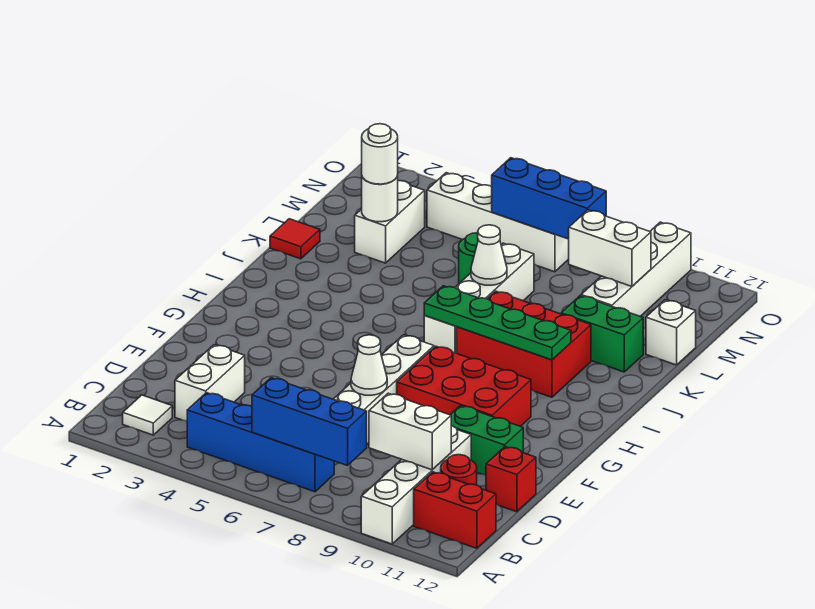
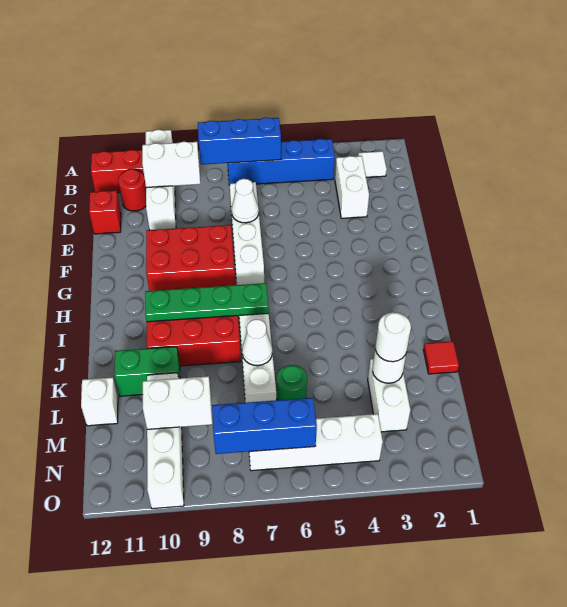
green 1x2 brick [451,406,523,475] -> none

